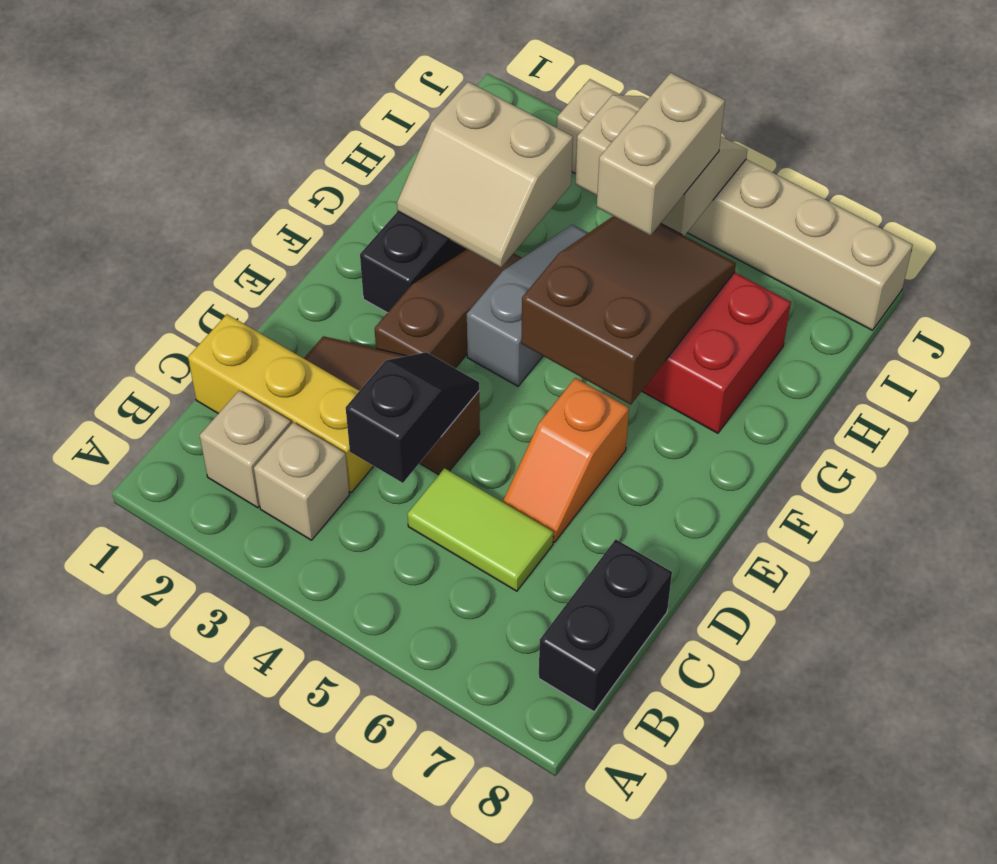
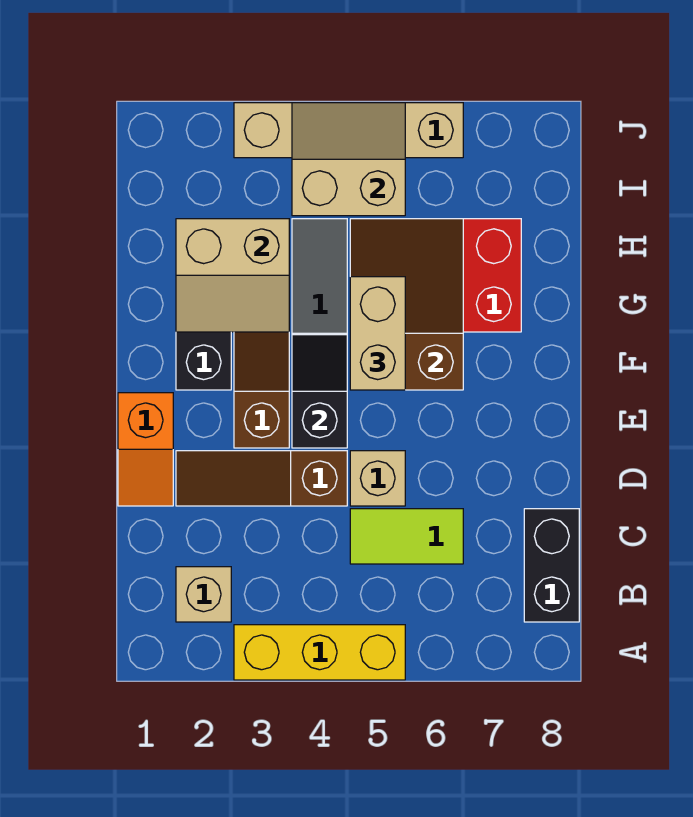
tan 1x1 brick [254,422,349,540] -> tan 1x1 brick moved to [350,451,405,506]
yellow 1x3 brick [188,314,373,492] -> yellow 1x3 brick moved to [234,625,405,680]
black 1x2 slope [346,352,479,483] -> black 1x2 slope moved to [292,335,347,448]
orange 1x2 slope [503,378,629,542] -> orange 1x2 slope moved to [118,393,173,506]
tan 1x2 brick [597,73,725,235] -> tan 1x2 brick moved to [350,277,405,390]
tan 1x6 brick [557,79,913,330] -> tan 1x4 brick [234,103,463,158]

